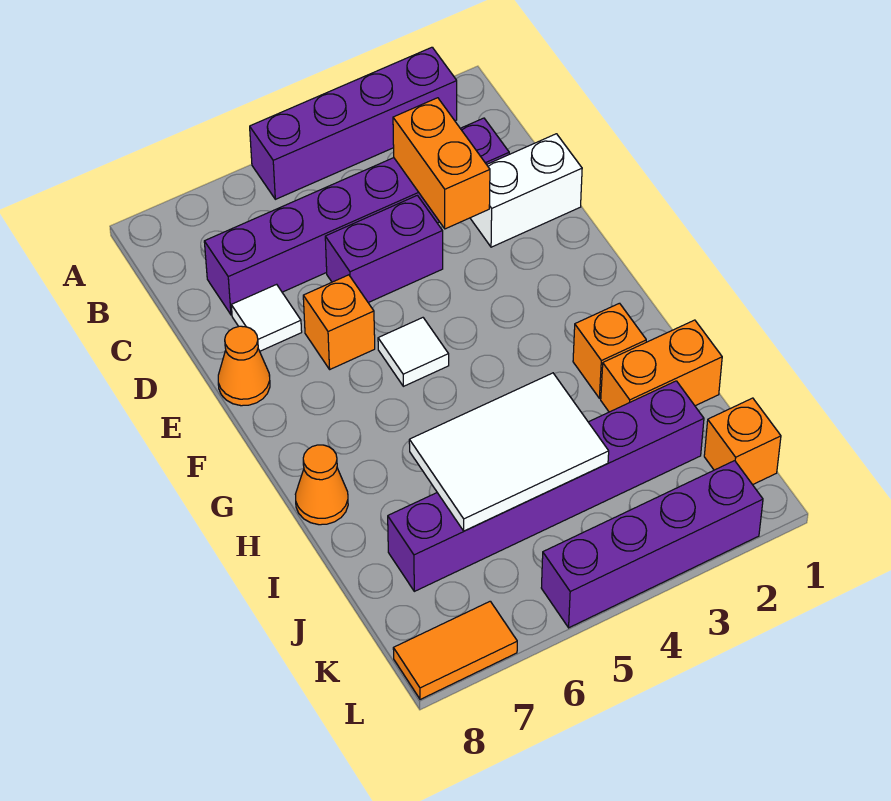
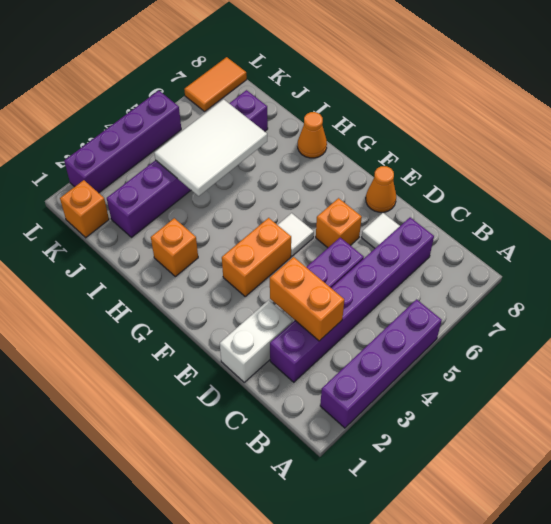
orange 1x2 brick [601,320,722,412] -> orange 1x2 brick moved to [222,218,291,296]

